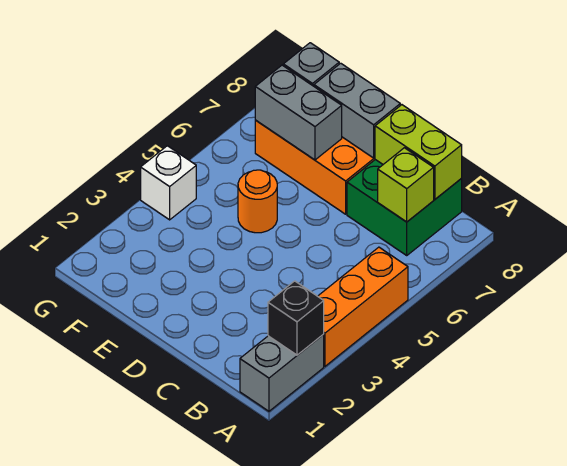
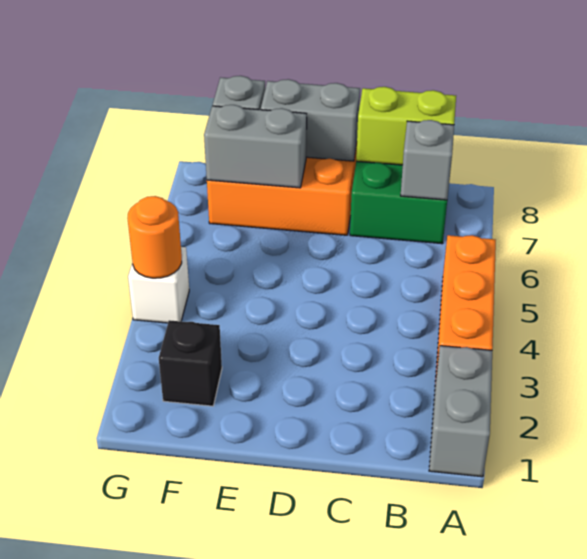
black 1x1 brick [268,281,324,355] -> black 1x1 brick moved to [159,320,222,406]
lime 1x1 brick [378,148,434,222] -> grey 1x1 brick [401,120,454,200]
orange 1x1 round brick [238,170,277,233] -> orange 1x1 round brick moved to [127,196,182,278]

